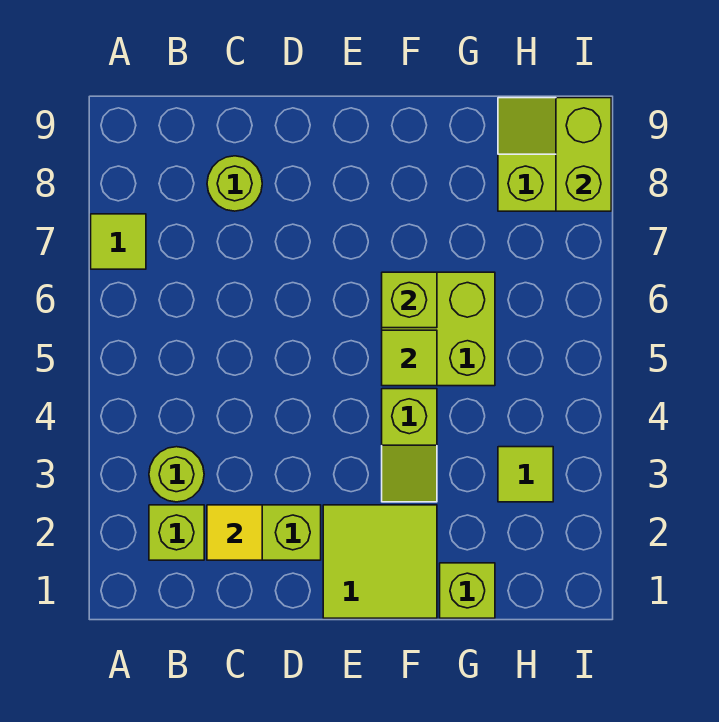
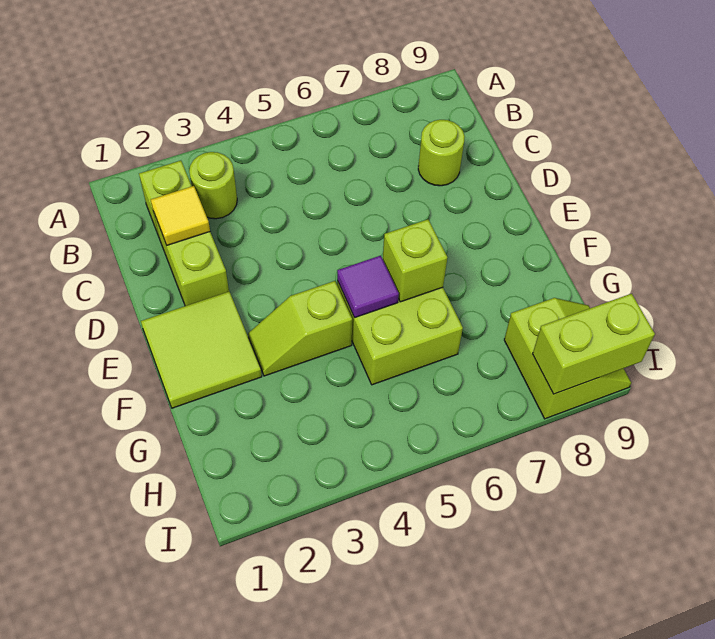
lime 1x1 tile [91,214,146,269] -> none
lime 1x1 tile [382,330,437,386] -> purple 1x1 tile [337,256,399,318]
lime 1x1 brick [440,563,495,618] -> none
lime 1x1 tile [498,447,553,502] -> none

